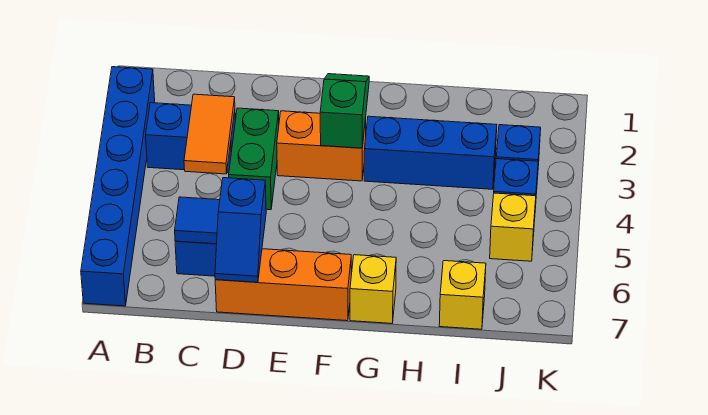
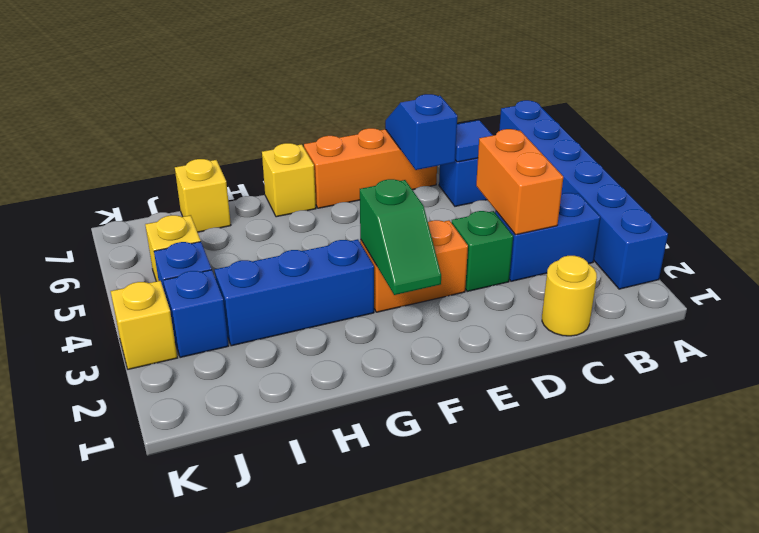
none -> yellow 1x1 round brick [542,256,597,336]
orange 1x2 tile [184,94,235,174] -> orange 1x2 brick [476,129,563,235]
green 1x2 brick [229,108,279,210] -> green 1x1 brick [451,211,513,291]
none -> yellow 1x1 brick [111,281,177,369]

